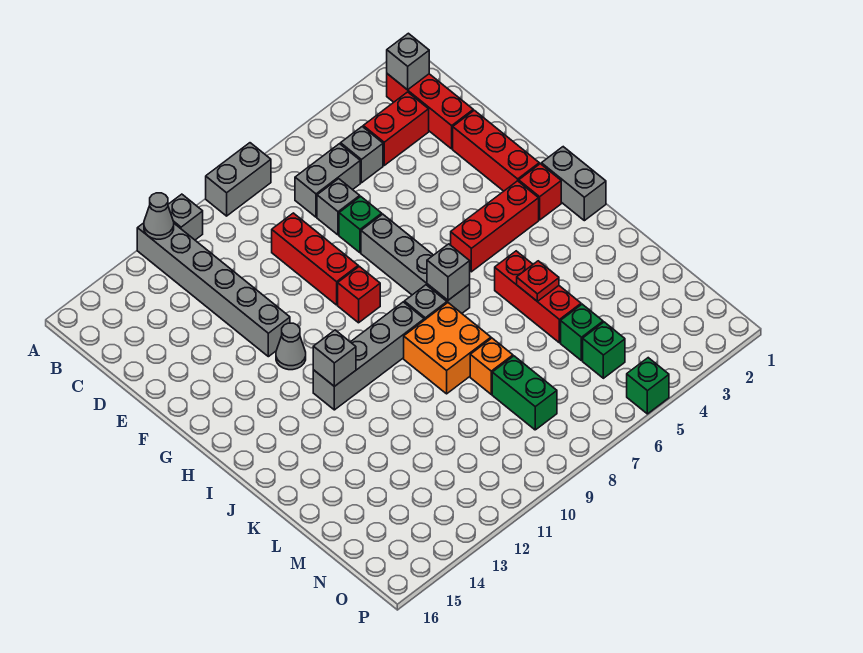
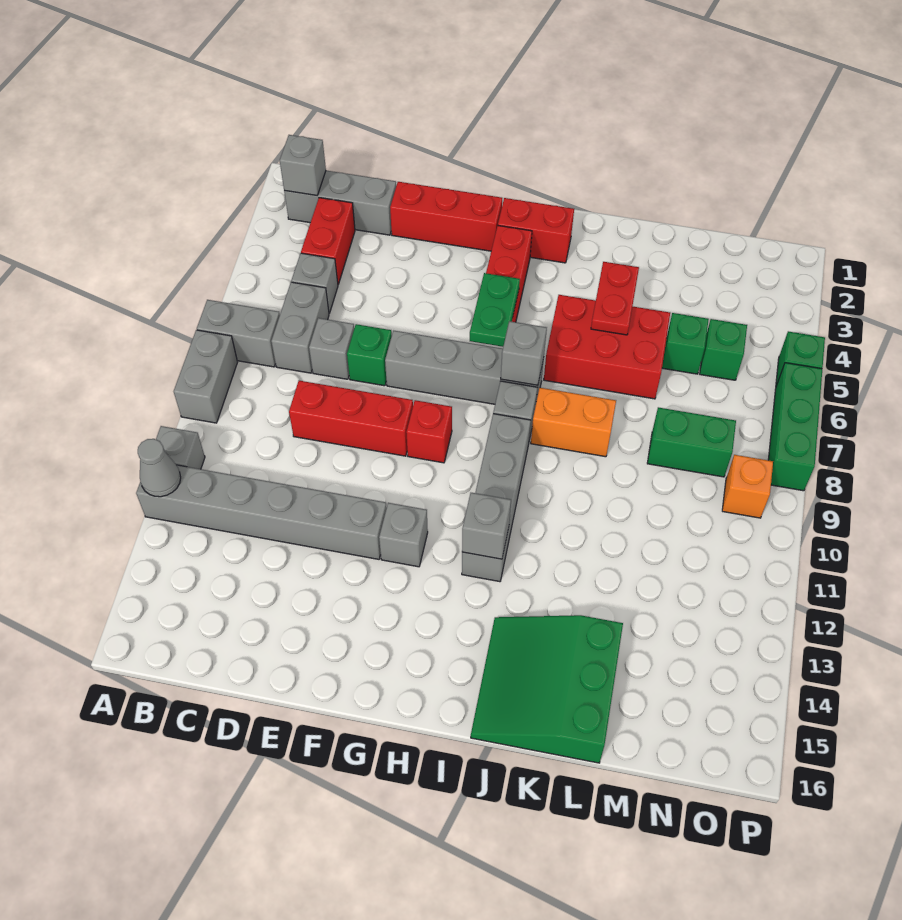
red 1x3 brick [387,74,473,149] -> grey 1x3 brick [284,171,396,235]
grey 1x1 cone [276,323,306,370] -> grey 1x1 brick [379,503,428,567]
grey 1x2 brick [541,147,606,221] -> grey 1x2 brick moved to [197,300,280,367]
red 1x1 brick [519,164,561,220] -> red 1x2 brick [498,198,574,263]
none -> green 1x2 plate [470,273,520,347]
red 1x3 brick [495,251,581,343] -> red 2x3 brick [544,295,670,399]
orange 2x2 brick [404,303,491,394] -> orange 1x2 brick [531,388,616,457]
none -> green 3x3 slope [471,615,623,763]
red 1x1 plate [517,261,559,301] -> red 1x2 plate [591,262,639,335]
orange 1x1 brick [470,338,513,394] -> orange 1x1 brick moved to [722,455,773,518]
none -> green 1x3 brick [768,363,822,491]

